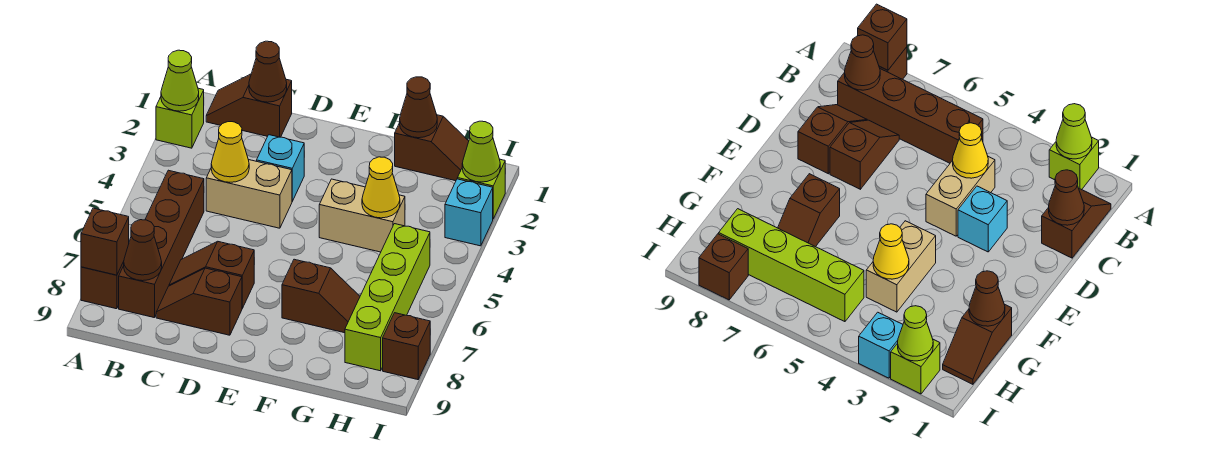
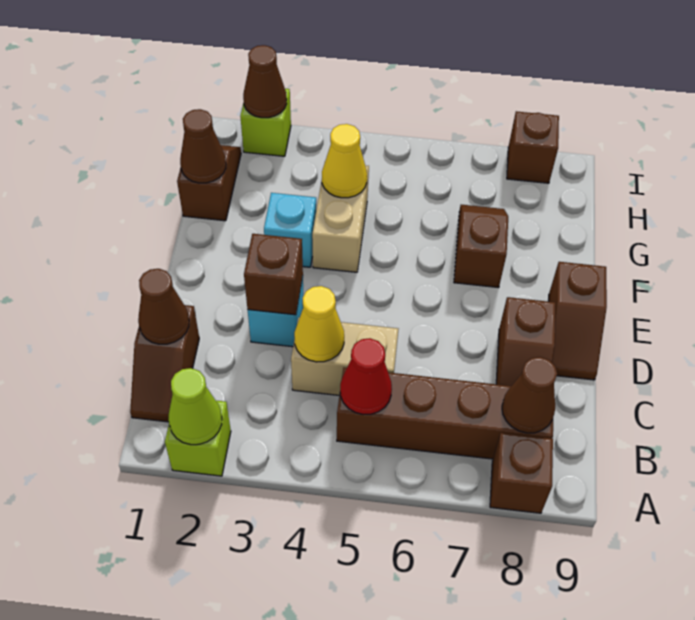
brown 1x1 brick [81,208,129,275] -> brown 1x1 brick moved to [244,234,303,315]
none -> red 1x1 cone [340,338,392,414]
tan 1x2 brick [206,160,292,228] -> tan 1x2 brick turned to [291,318,399,395]
brown 1x2 slope [169,242,254,308] -> brown 1x2 slope moved to [549,262,607,380]
lime 1x4 brick [345,224,430,371] -> none
lime 1x1 cone [462,121,500,182] -> brown 1x1 cone [243,45,287,118]
cyan 1x1 brick [445,179,493,246] -> cyan 1x1 brick moved to [264,193,316,267]

